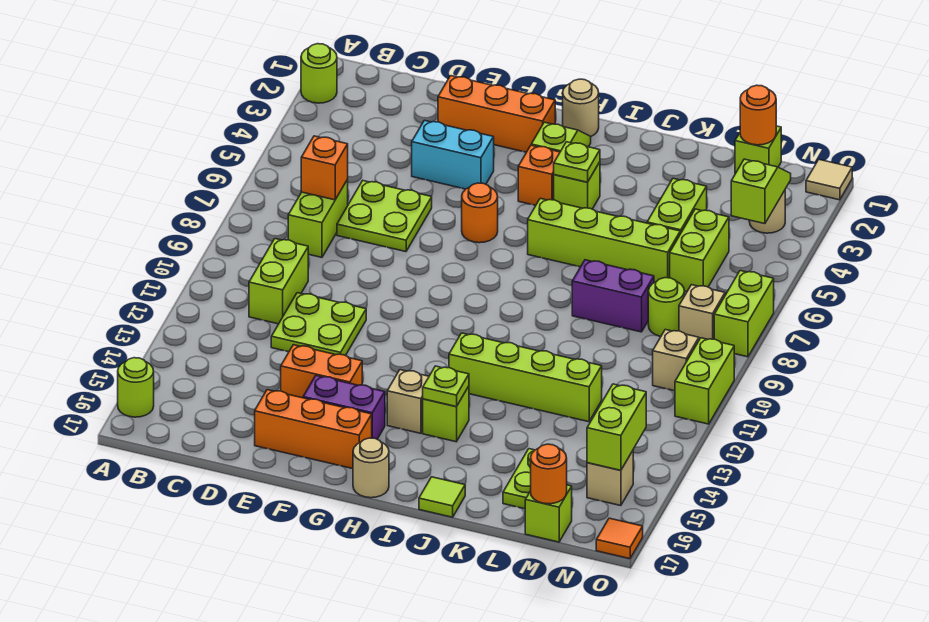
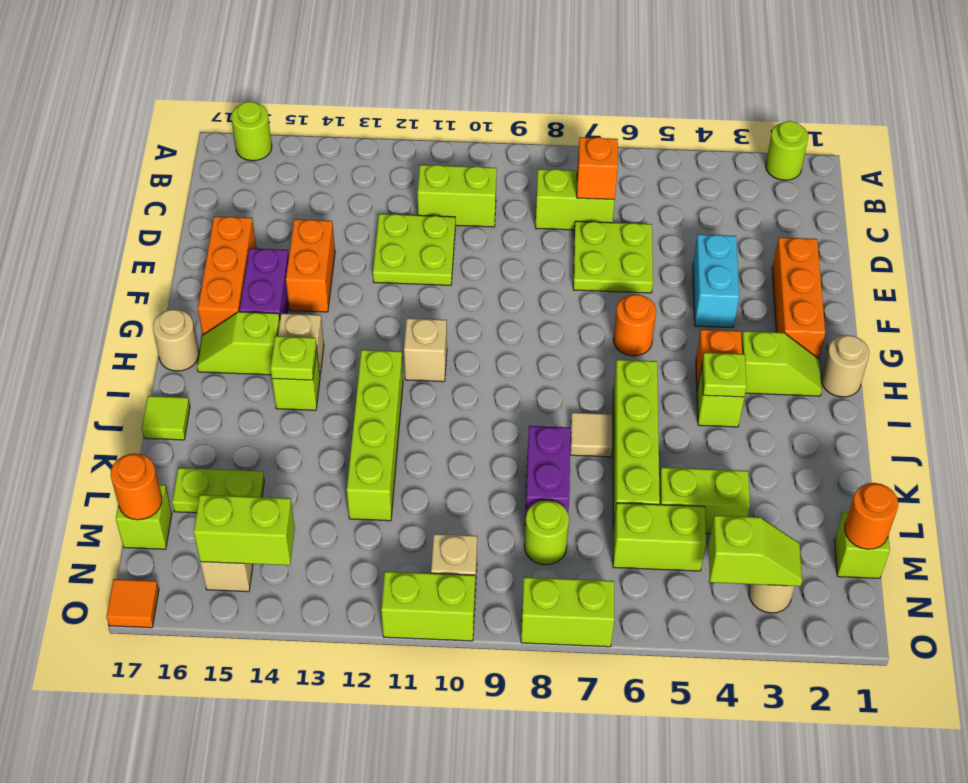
none -> lime 1x2 slope [197,312,280,375]
tan 1x1 brick [679,285,725,340] -> tan 1x1 brick moved to [404,318,447,382]
tan 1x1 tile [806,160,852,200] -> tan 1x1 tile moved to [570,413,612,457]

